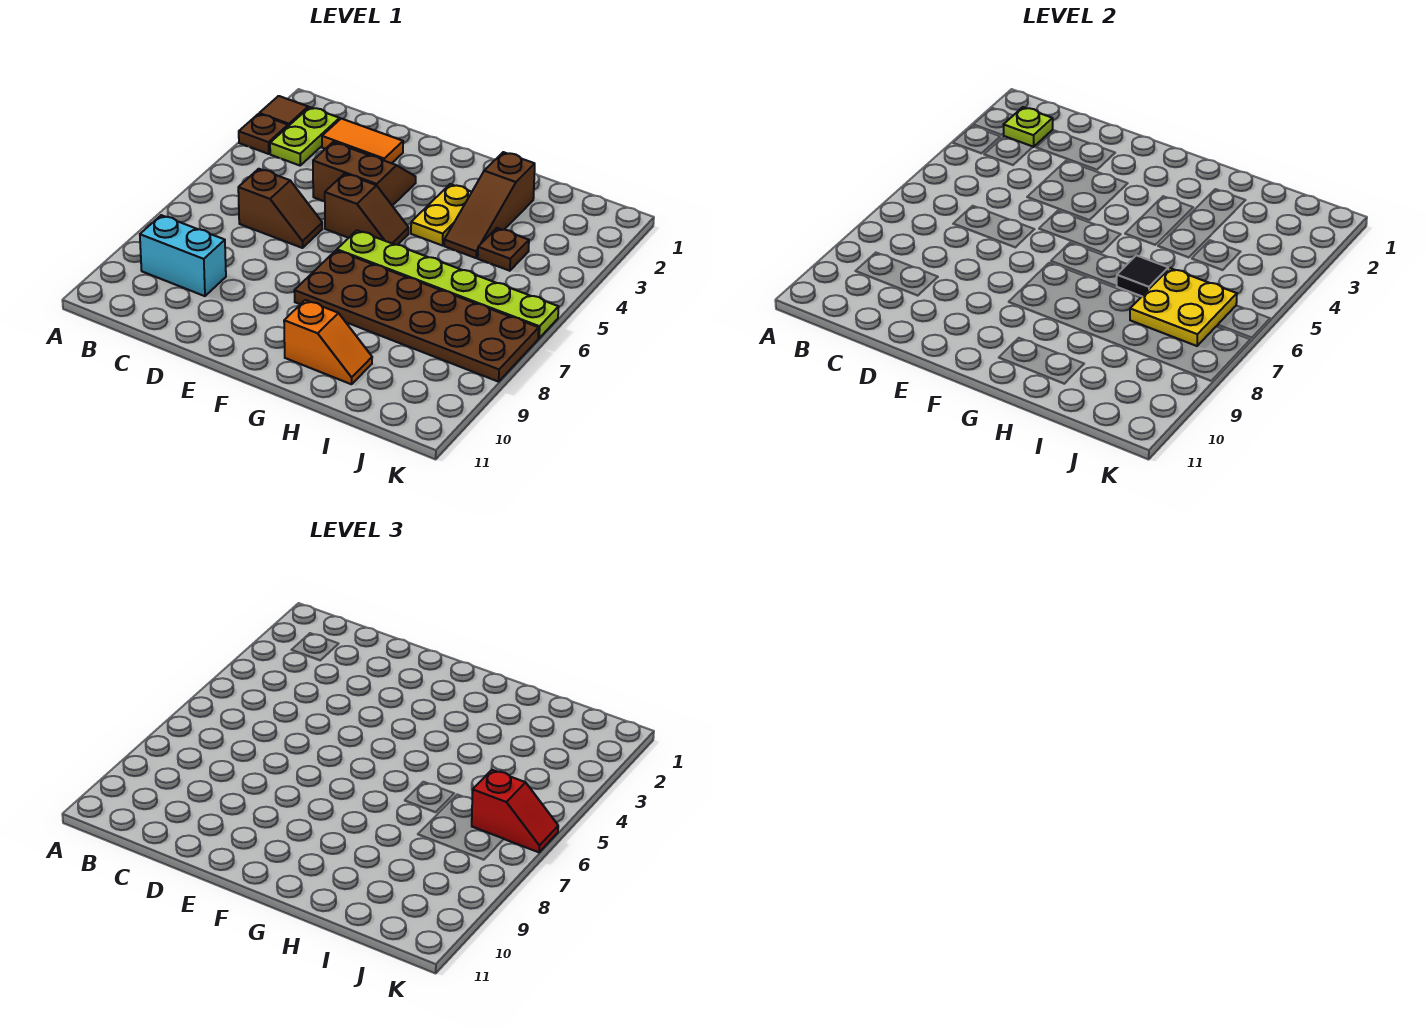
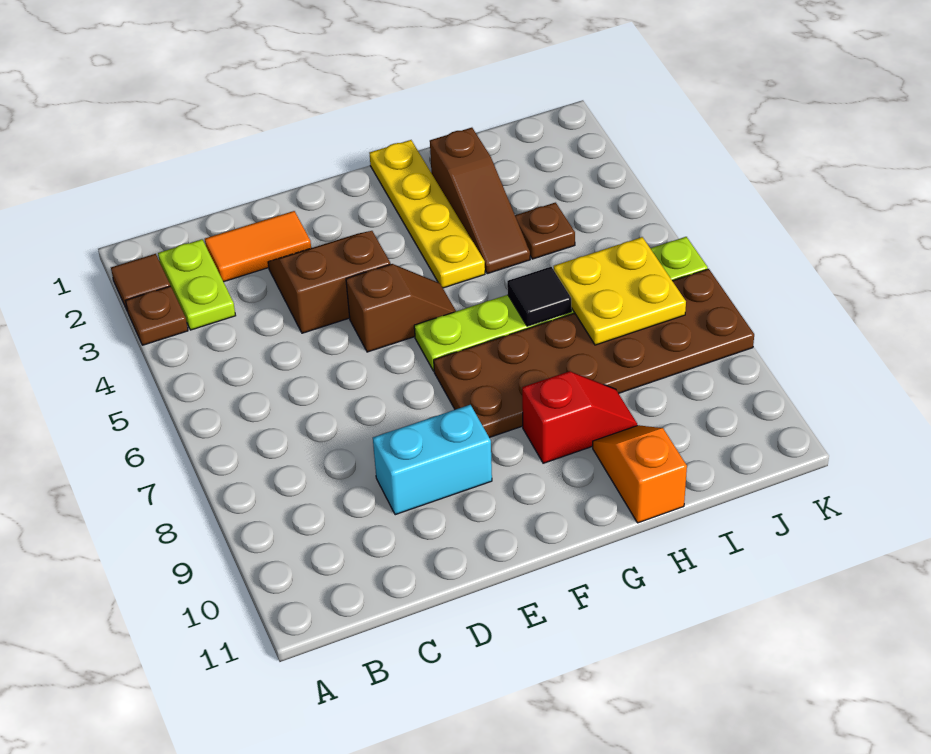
lime 1x1 plate [1003,107,1053,147] -> none
cyan 1x2 brick [140,215,226,296] -> cyan 1x2 brick moved to [373,405,492,515]
brown 1x2 slope [238,169,322,248] -> none
yellow 1x2 plate [411,184,472,246] -> yellow 1x4 plate [369,140,485,288]
orange 1x2 slope [284,300,372,384] -> orange 1x2 slope turned to [593,425,687,523]
red 1x2 slope [472,770,558,852] -> red 1x2 slope moved to [522,371,637,463]

